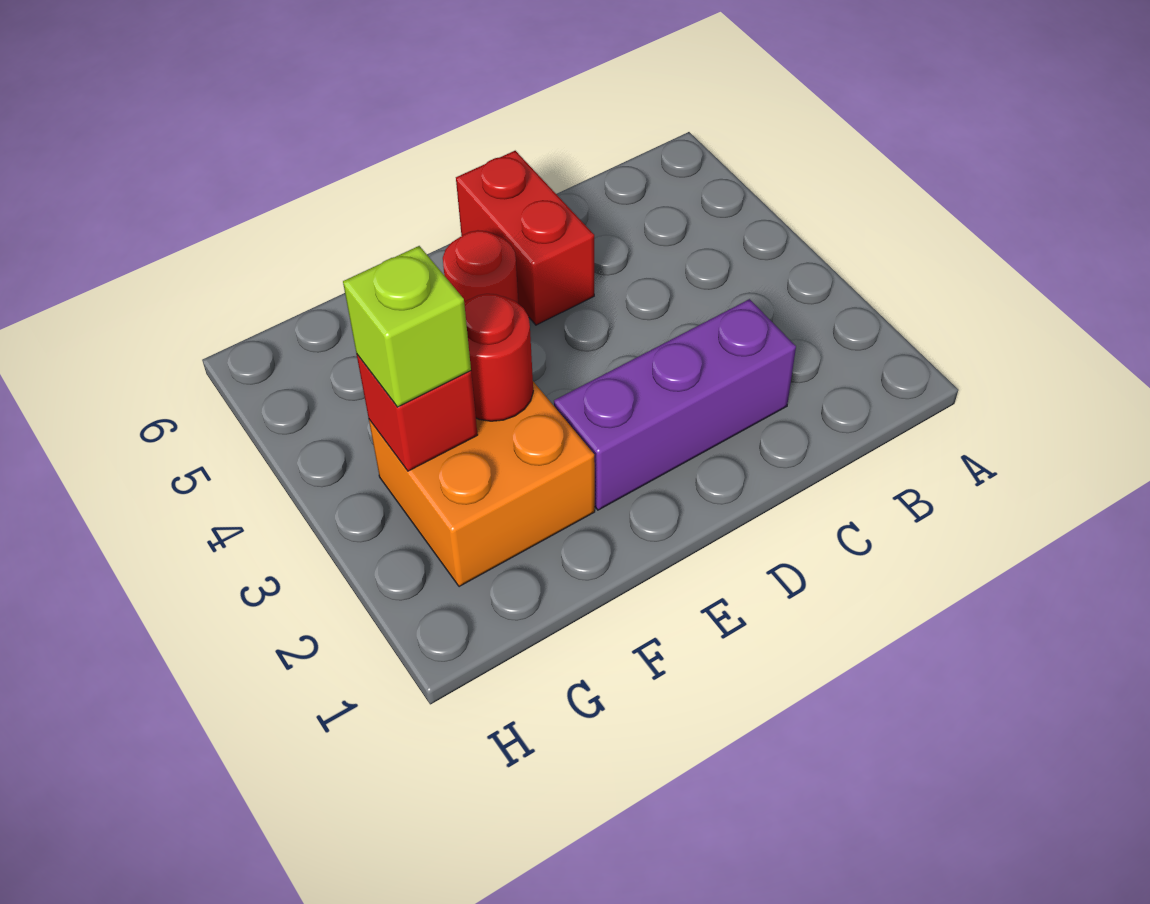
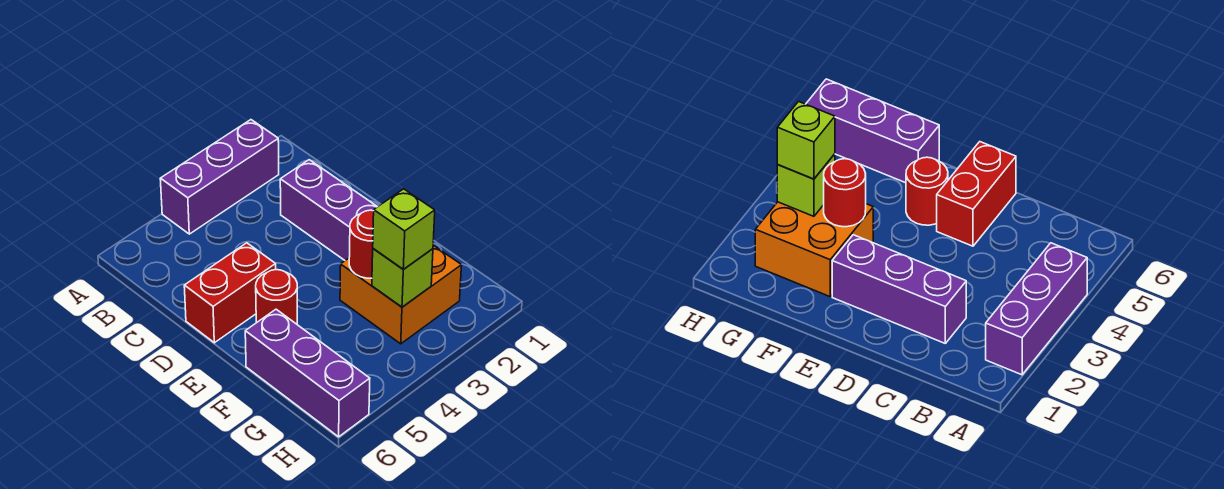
none -> purple 1x3 brick [160,120,279,234]
none -> purple 1x3 brick [245,309,370,437]
red 1x1 brick [357,355,478,471] -> lime 1x1 brick [372,249,433,307]

